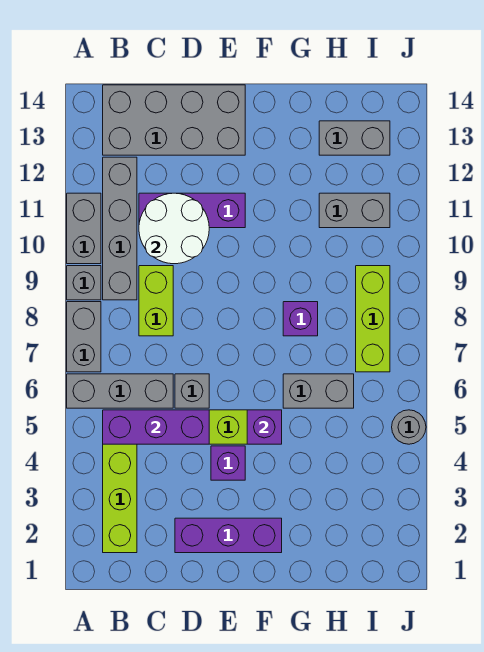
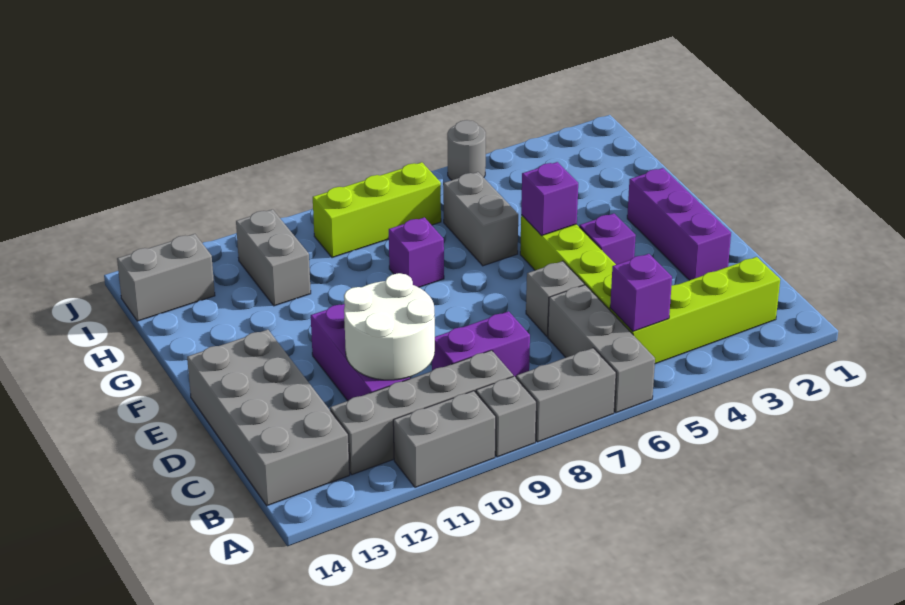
purple 1x3 brick [103,410,209,444] -> purple 1x1 brick [610,254,672,331]
lime 1x2 brick [139,266,173,336] -> purple 1x2 brick [432,311,530,378]
grey 1x2 brick [319,121,390,155] -> grey 1x2 brick turned to [117,234,215,321]

